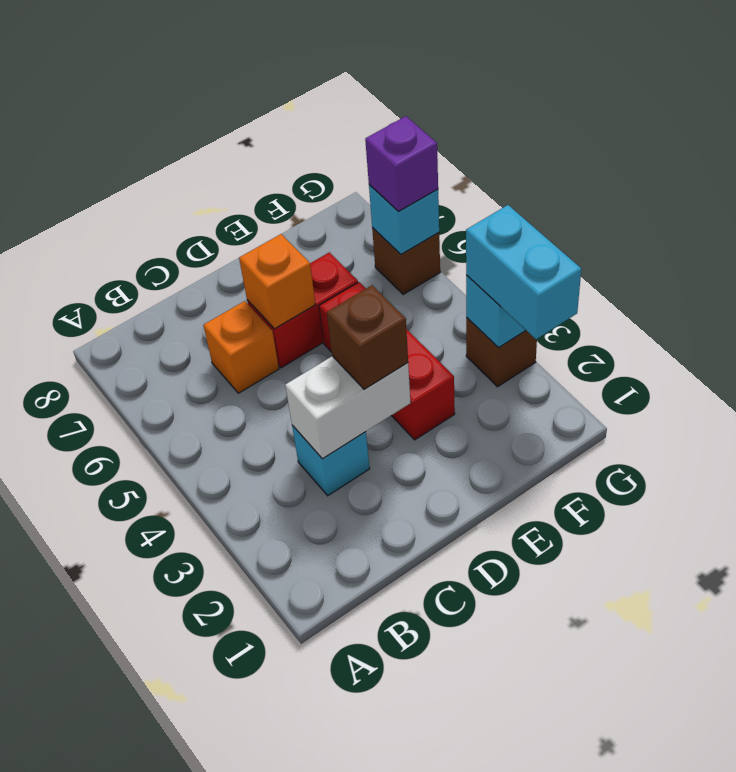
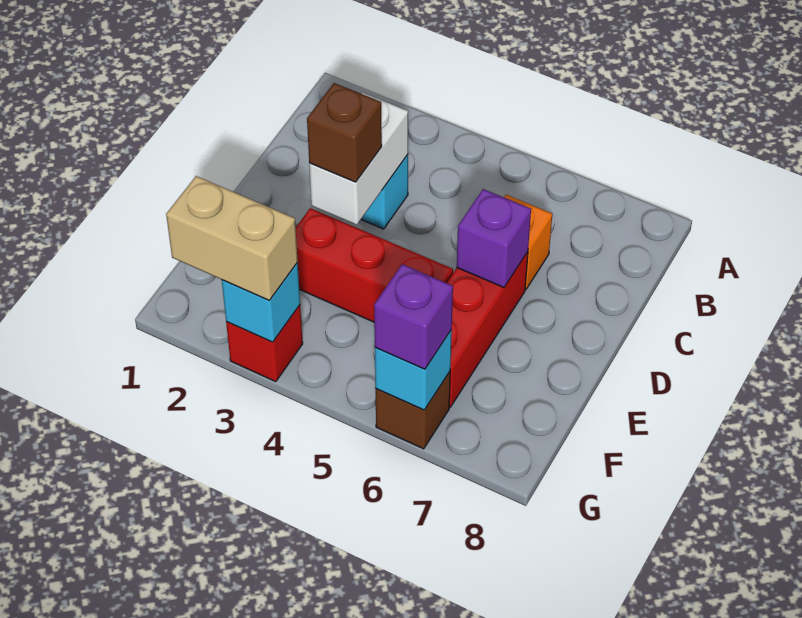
red 1x2 brick [247,252,358,368] -> red 1x3 brick [447,252,528,407]
orange 1x1 brick [239,234,315,329] -> purple 1x1 brick [457,189,531,287]
cyan 1x2 brick [466,205,581,339] -> tan 1x2 brick [166,176,298,300]
brown 1x1 brick [466,318,537,387] -> red 1x1 brick [226,305,303,382]

